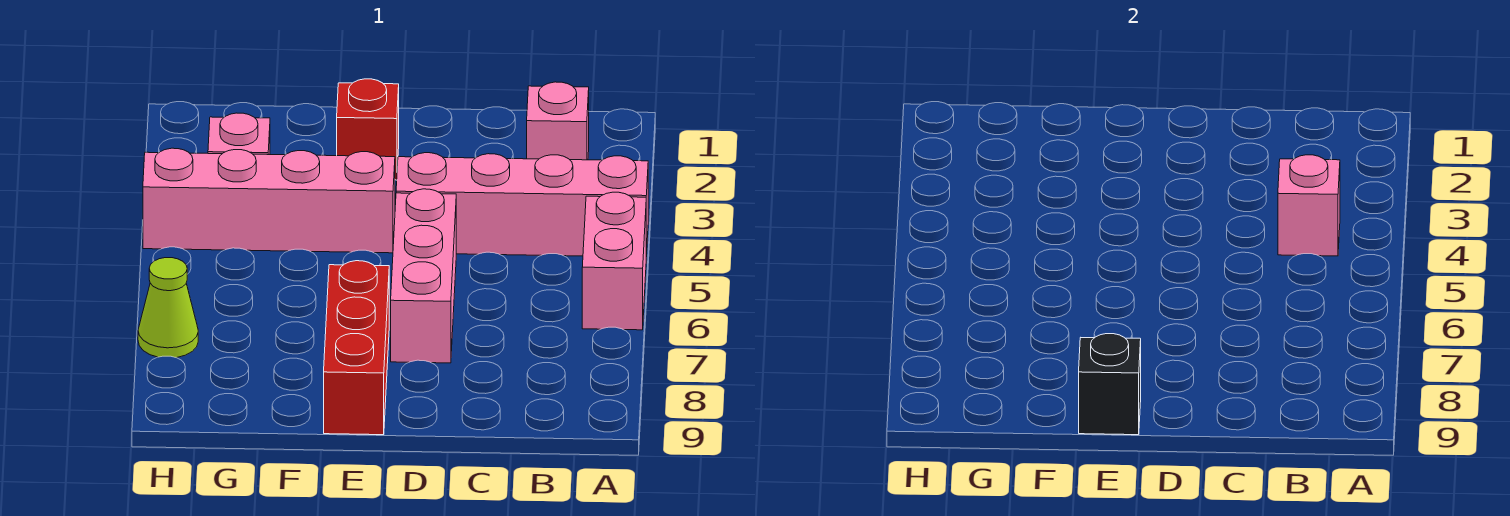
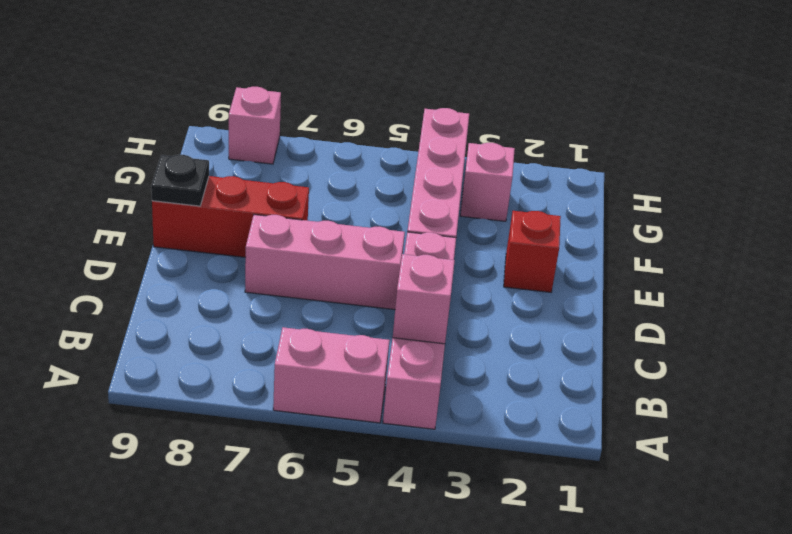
pink 1x1 brick [527,82,589,160] -> pink 1x1 brick moved to [229,87,281,164]
black 1x1 brick [1079,334,1141,435] -> black 1x1 plate [151,155,209,206]
lime 1x1 cone [138,258,198,358] -> none

